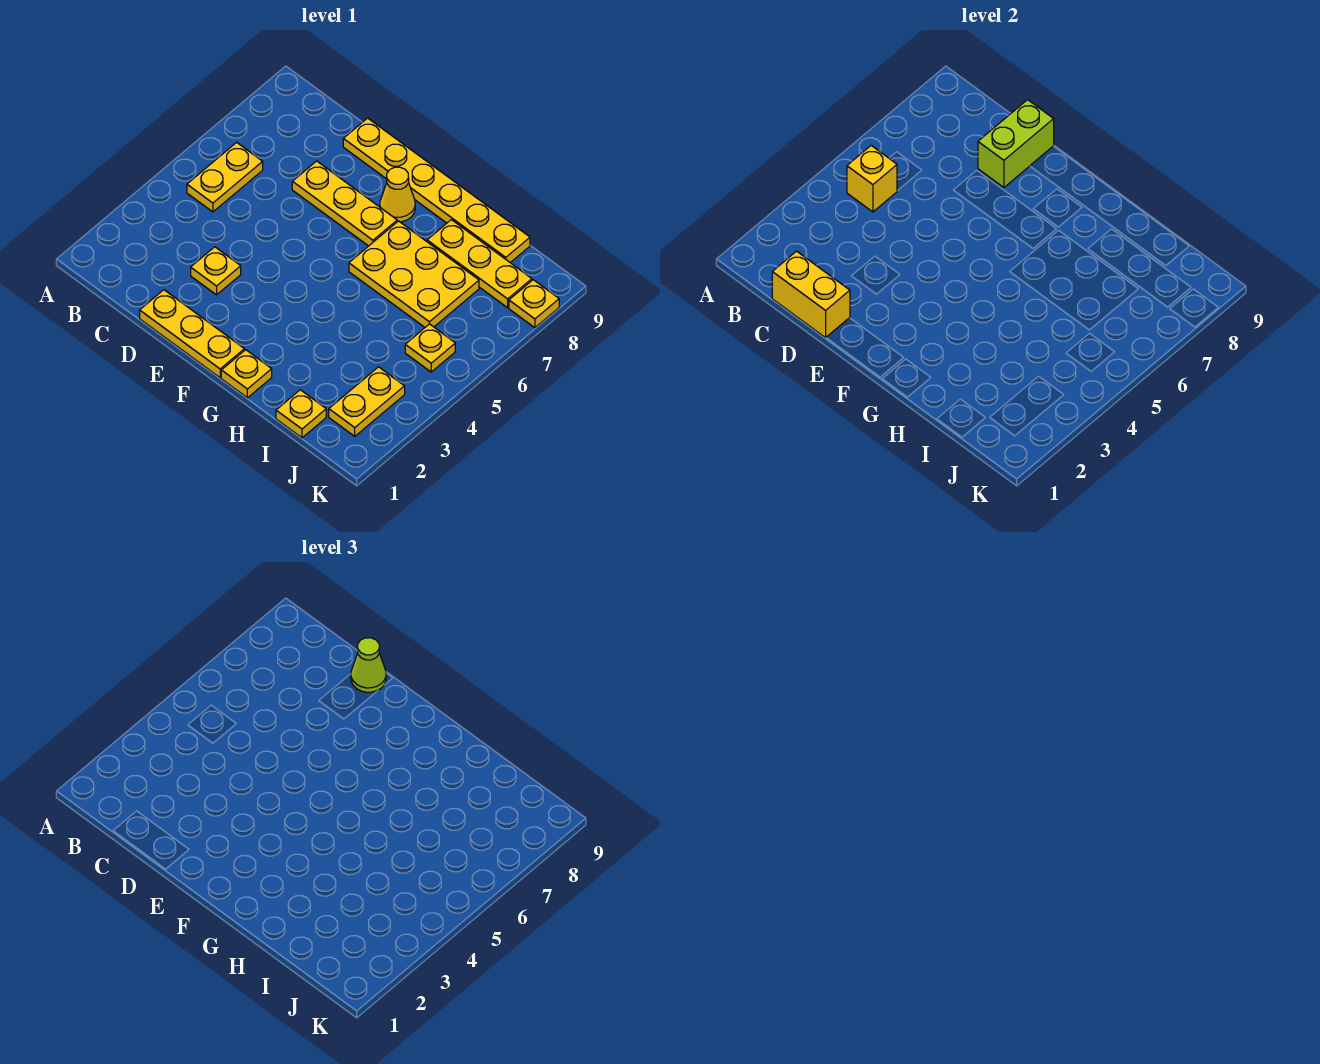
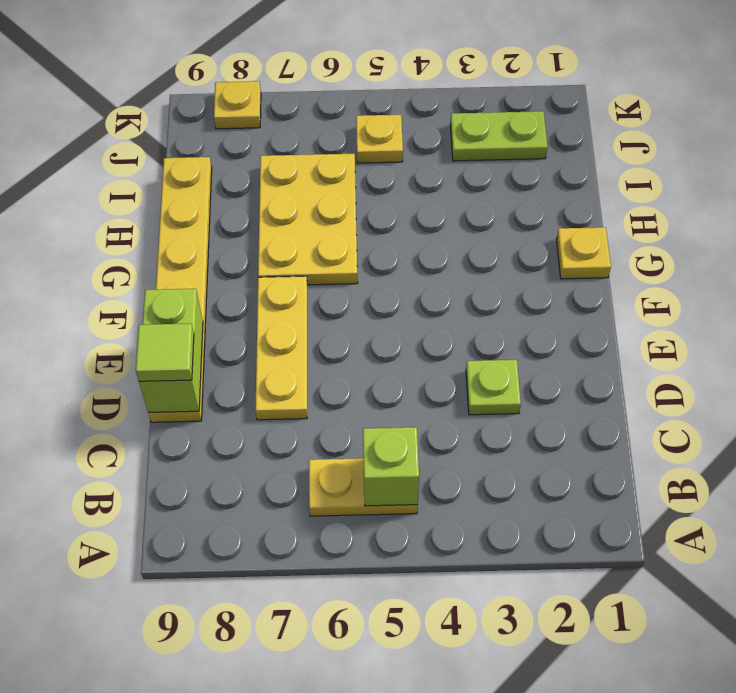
yellow 1x1 brick [847,146,897,212] -> lime 1x1 brick [363,427,419,506]
yellow 1x2 brick [772,251,850,338] -> none
yellow 1x3 plate [140,290,244,378] -> none
yellow 1x1 plate [191,247,241,295] -> lime 1x1 plate [466,360,521,415]
lime 1x2 brick [978,100,1054,188] -> lime 1x2 brick turned to [139,289,203,413]
lime 1x1 cone [351,638,386,692] -> lime 1x1 tile [136,324,194,381]
yellow 1x1 cone [380,167,415,222] -> none
yellow 1x3 plate [427,220,532,308] -> none
yellow 1x1 plate [276,390,326,438] -> none
yellow 1x2 plate [329,367,405,436] -> lime 1x2 plate [450,111,547,161]

